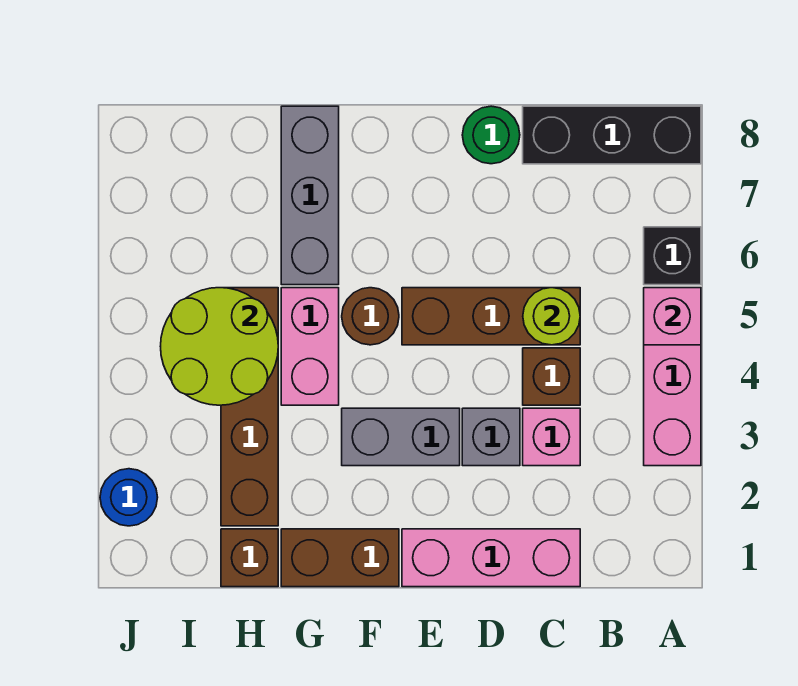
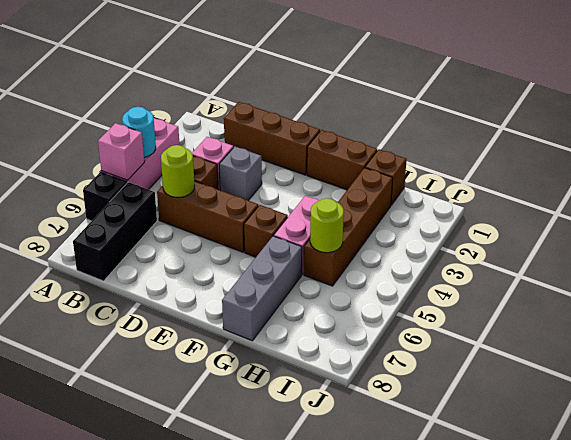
none -> cyan 1x1 round brick [122,107,156,157]
black 1x3 brick [523,106,701,164] -> black 1x3 brick turned to [73,182,157,281]
pink 1x3 brick [402,529,580,587] -> brown 1x3 brick [224,102,320,175]
green 1x1 round brick [462,106,520,164] -> none
grey 1x2 brick [342,408,460,466] -> none
brown 1x1 round brick [342,288,399,345] -> brown 1x1 brick [244,205,288,257]
lime 2x2 round brick [160,288,278,405] -> lime 1x1 round brick [310,198,344,253]
blue 1x1 round brick [100,469,158,526] -> none

